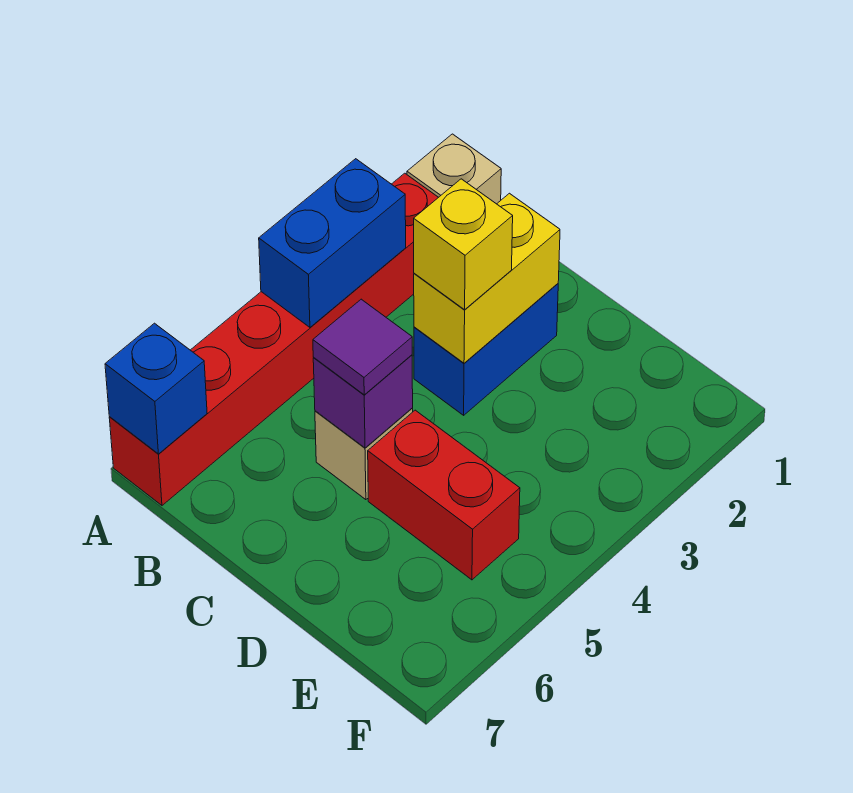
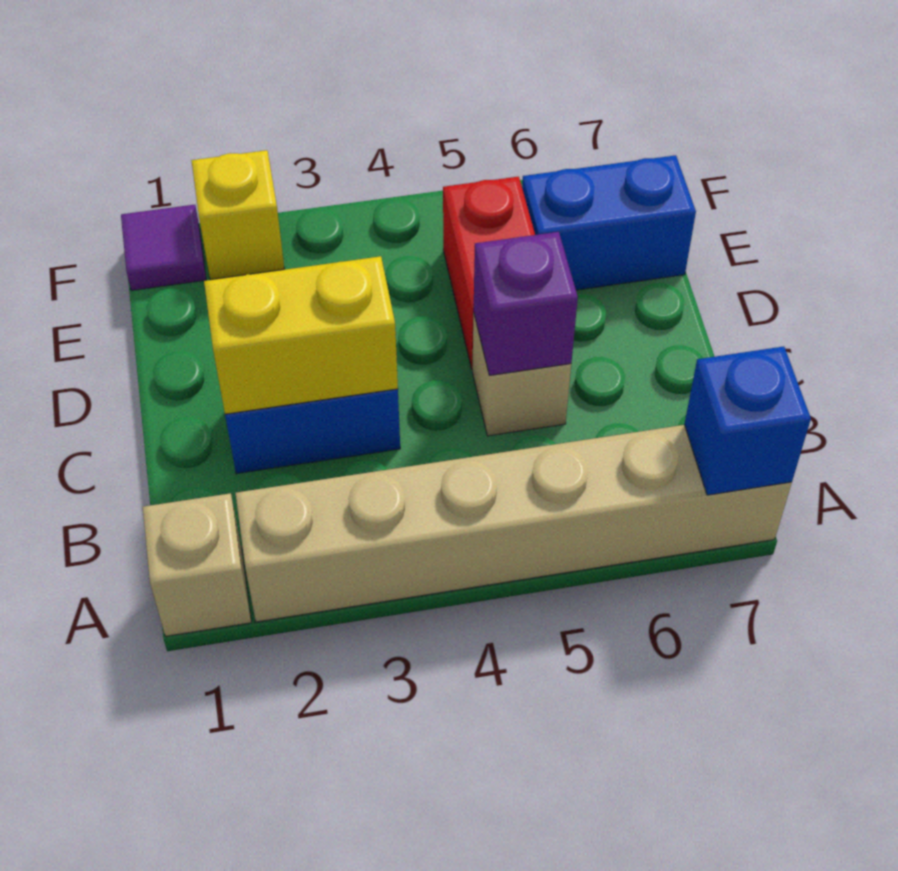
red 1x6 brick [109,173,438,505] -> tan 1x6 brick [235,425,792,622]
blue 1x2 brick [259,159,406,327] -> blue 1x2 brick moved to [522,155,696,290]
yellow 1x1 brick [414,179,513,310] -> yellow 1x1 brick moved to [191,150,284,280]
purple 1x1 tile [313,299,412,395] -> purple 1x1 tile moved to [121,205,206,291]

